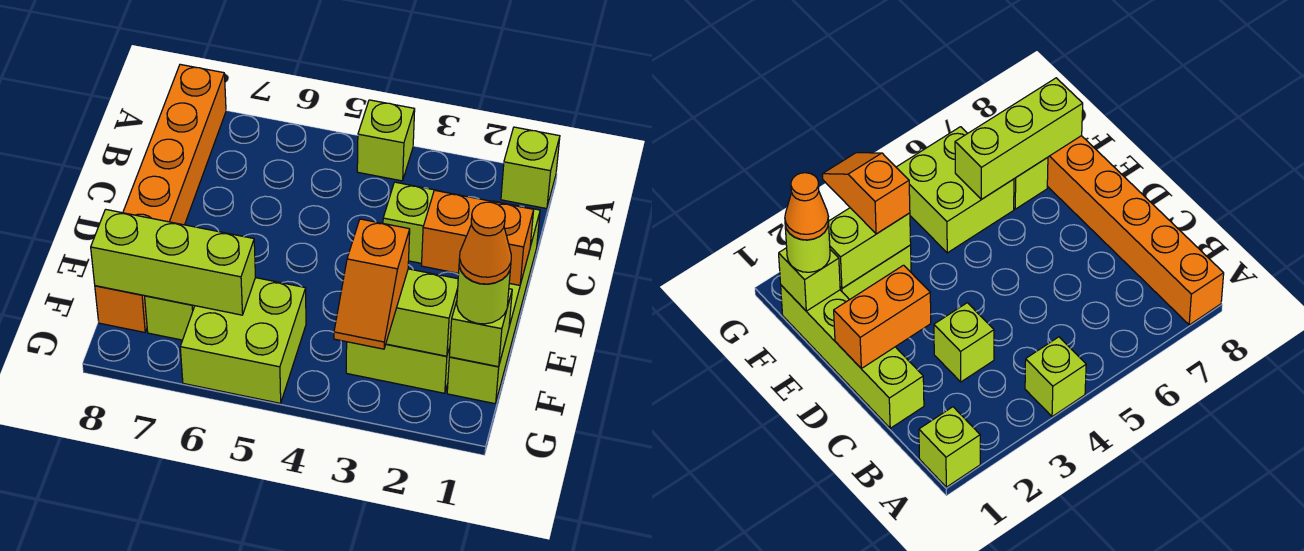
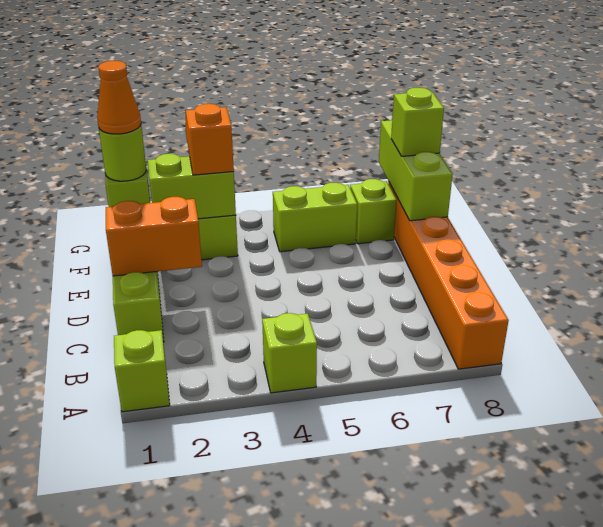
lime 1x1 brick [383,182,438,263] -> lime 1x1 brick moved to [391,88,444,156]
lime 2x2 brick [180,278,306,403] -> lime 1x2 brick [273,183,357,252]
lime 1x3 brick [91,209,255,315] -> lime 1x3 brick turned to [379,120,453,221]

